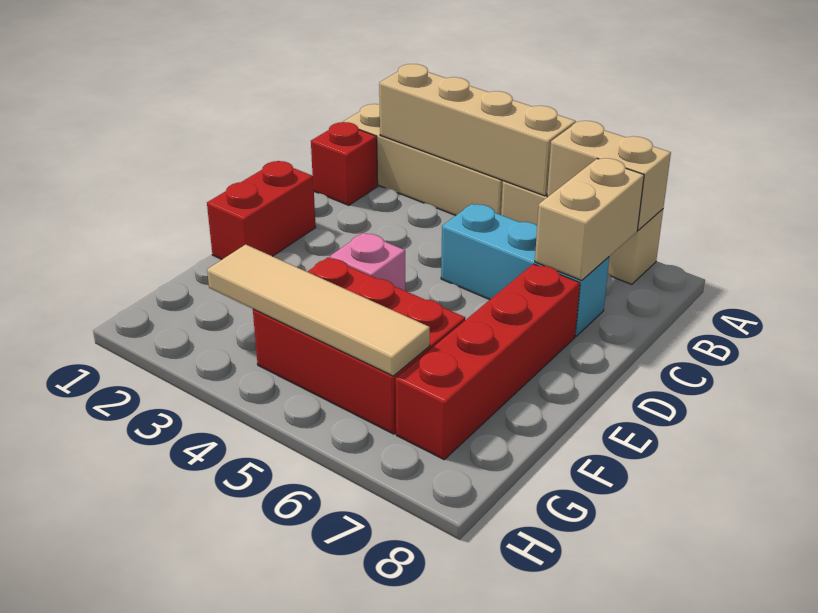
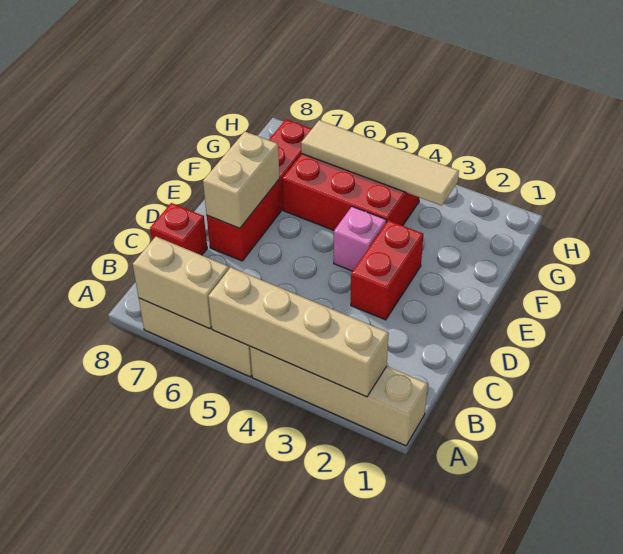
red 1x1 brick [311,122,378,205] -> red 1x1 brick moved to [150,203,207,255]
tan 1x2 brick [535,158,644,281] -> tan 1x2 brick moved to [203,132,280,228]
cyan 1x3 brick [441,204,609,336] -> none
red 1x2 brick [207,161,316,259] -> red 1x2 brick moved to [351,220,423,320]

